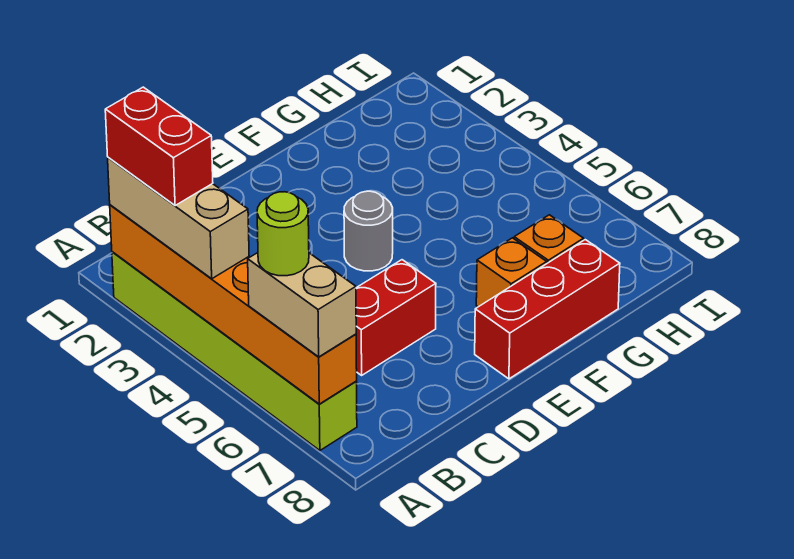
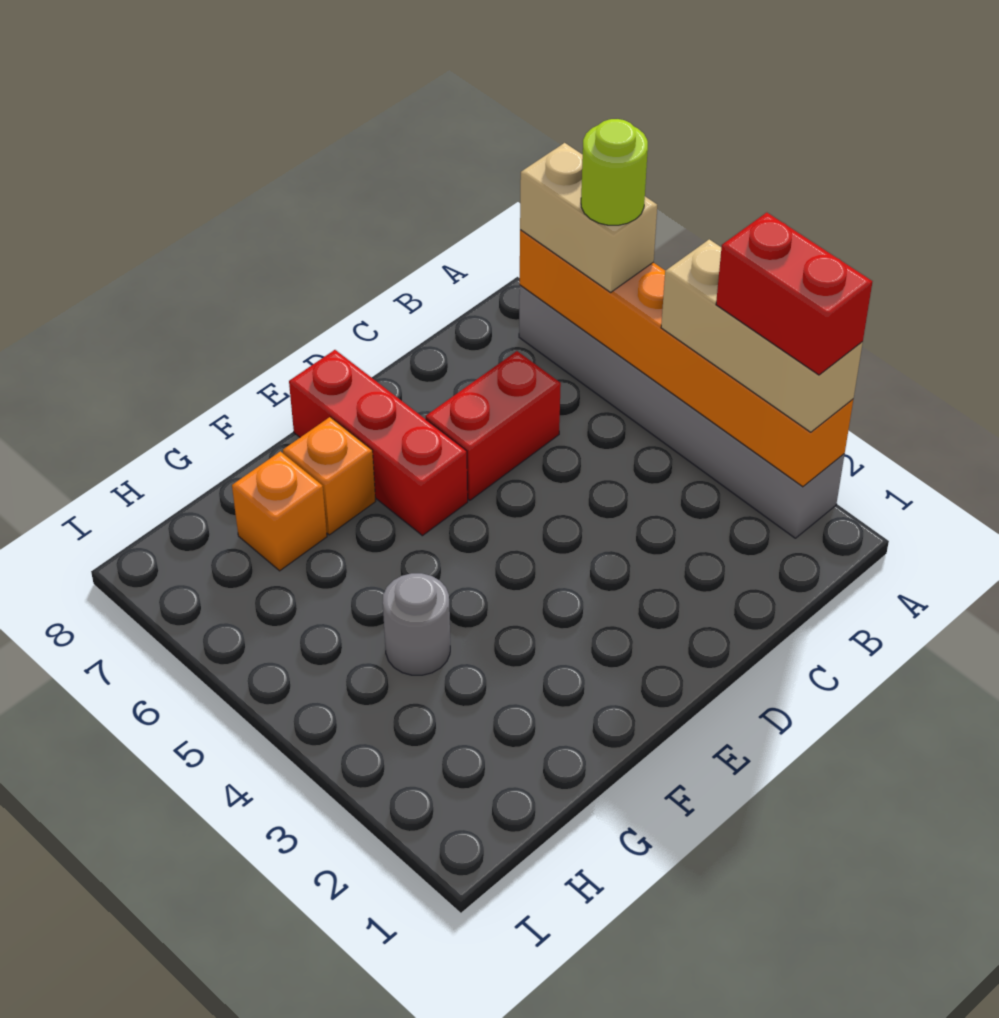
lime 1x6 brick [112,252,357,450] -> grey 1x6 brick [519,285,845,538]
grey 1x1 round brick [344,191,393,271] -> grey 1x1 round brick moved to [383,573,450,675]
red 1x3 brick [475,240,620,379] -> red 1x3 brick turned to [289,350,468,536]

